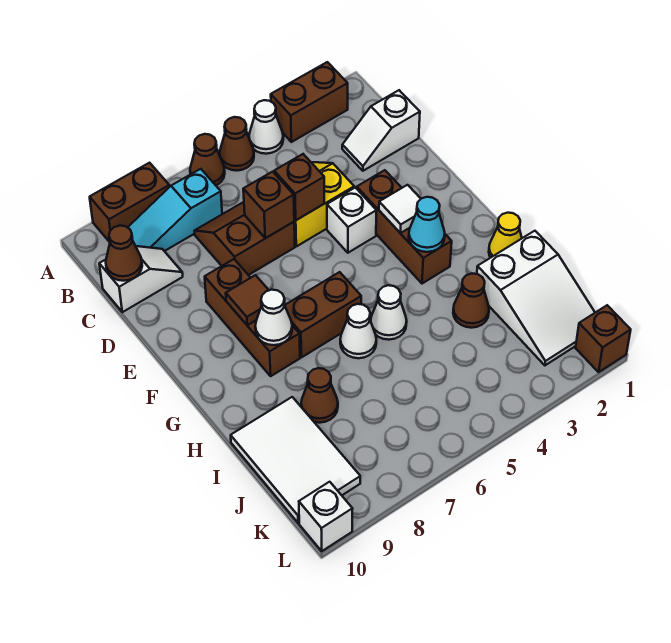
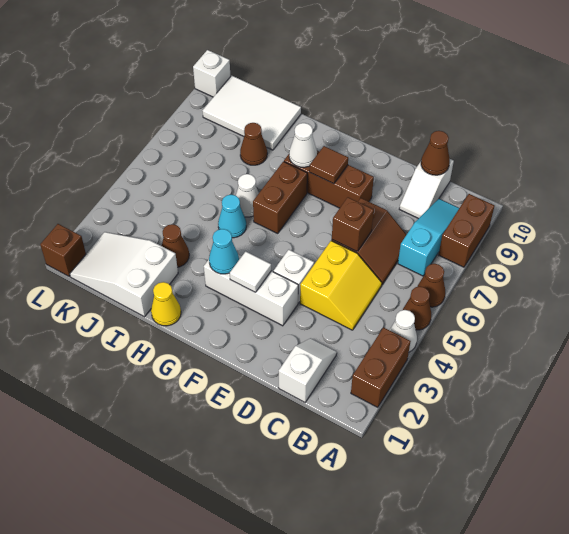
brown 1x1 brick [274,154,324,220] -> none
brown 1x3 brick [357,170,452,284] -> white 1x3 brick [204,255,298,326]
white 1x1 cone [371,285,407,340] -> cyan 1x1 cone [218,195,246,238]

